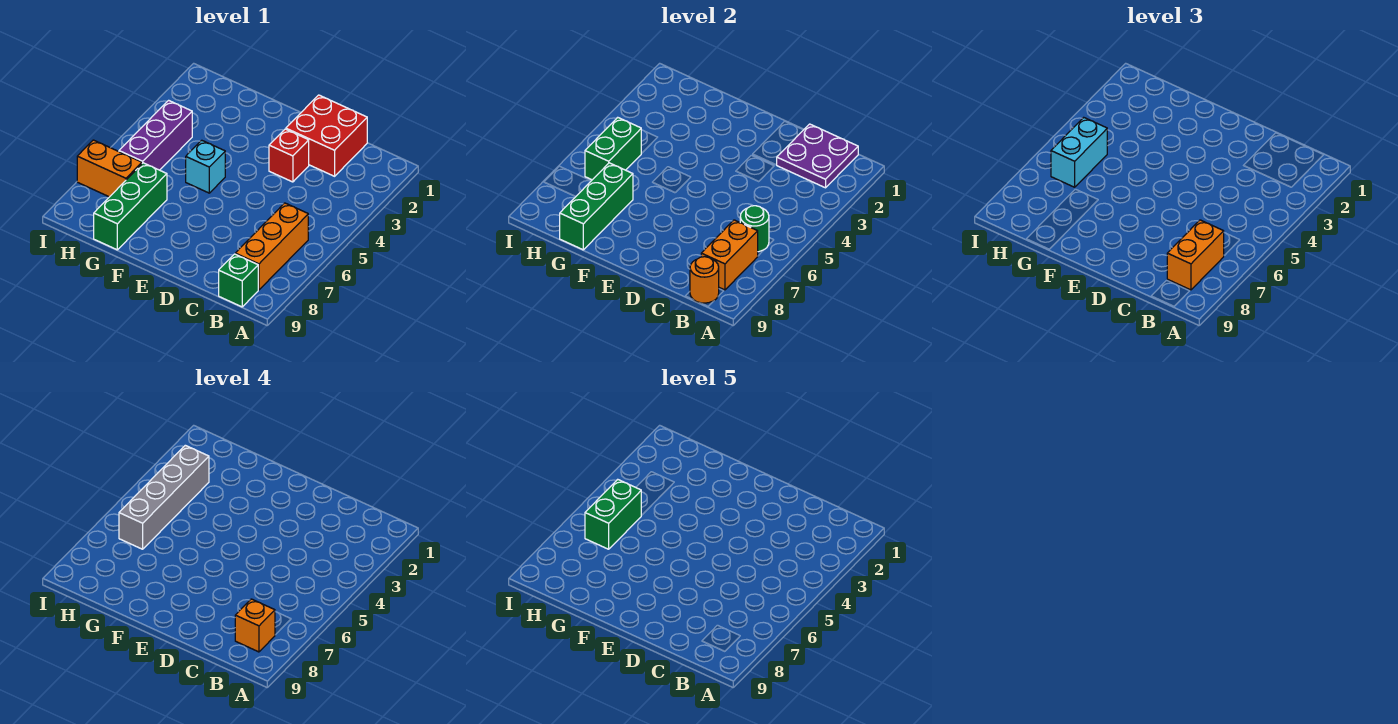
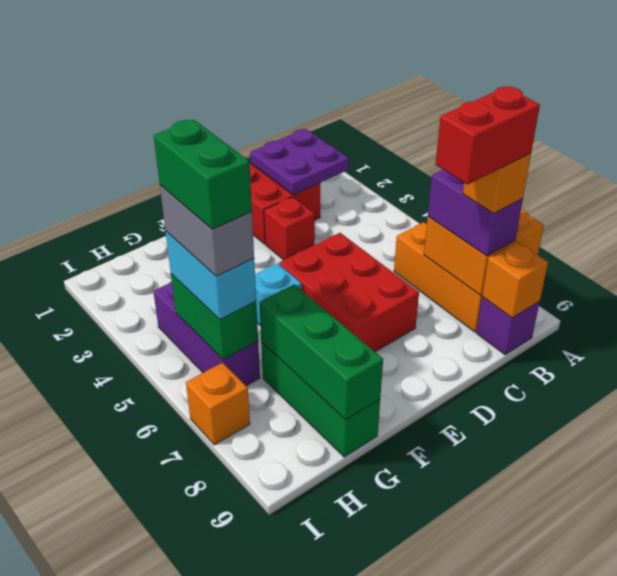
green 1x1 round brick [740,206,769,252] -> none
orange 1x2 brick [701,220,758,290] -> orange 2x2 brick [424,209,544,295]
orange 1x2 brick [1167,220,1224,290] -> purple 1x2 brick [428,170,523,256]
none -> red 1x2 brick [435,86,540,185]
green 1x1 brick [219,254,258,307] -> purple 1x1 brick [476,297,540,355]
orange 1x1 round brick [690,257,719,303] -> orange 1x1 brick [482,242,548,318]
none -> red 2x3 brick [279,233,419,352]
grey 1x4 brick [119,445,209,549] -> grey 1x2 brick [160,185,254,276]
orange 1x2 brick [77,140,142,197] -> orange 1x1 brick [186,363,250,445]

